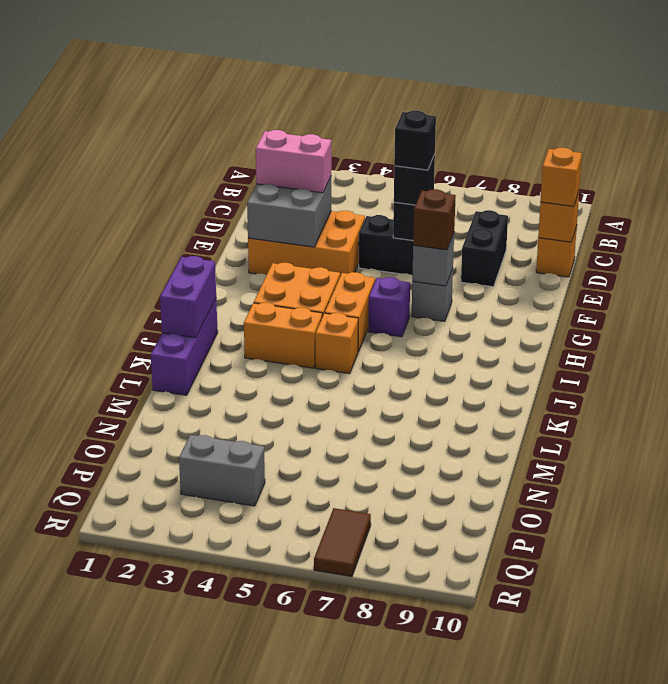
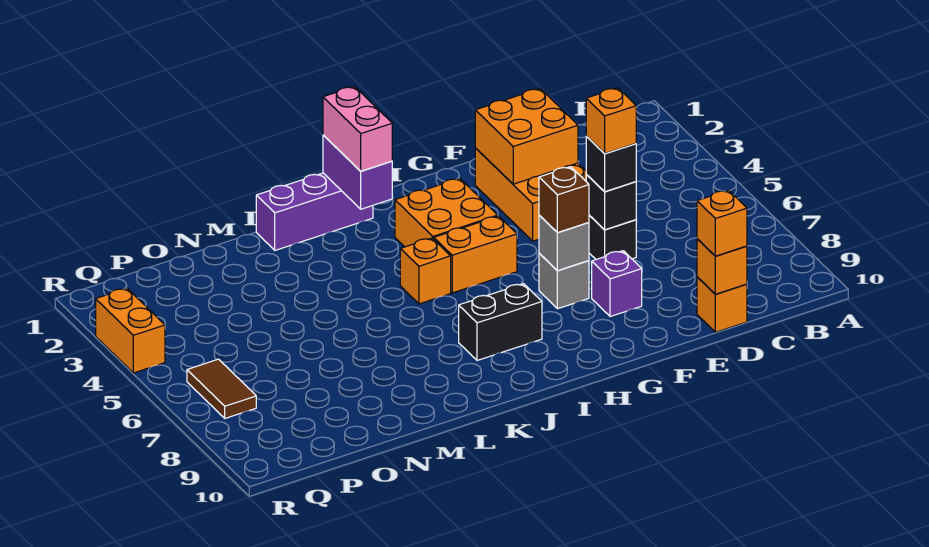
black 1x2 brick [461,210,508,287] -> black 1x2 brick moved to [459,284,542,360]
grey 2x2 brick [247,177,331,247] -> orange 2x2 brick [475,89,578,184]
pink 1x2 brick [256,130,331,193] -> pink 1x2 brick moved to [323,87,392,171]
black 1x1 brick [394,111,436,170] -> orange 1x1 brick [586,88,636,154]
purple 1x1 brick [369,277,410,337] -> purple 1x1 brick moved to [592,251,642,317]
purple 1x2 brick [160,256,216,338] -> purple 1x2 brick turned to [323,135,392,209]
orange 1x2 brick [244,303,322,368] -> orange 1x2 brick moved to [96,288,165,373]
grey 1x2 brick [179,435,265,506] -> none
brown 1x2 tile [314,508,371,577] -> brown 1x2 tile turned to [187,359,256,418]

